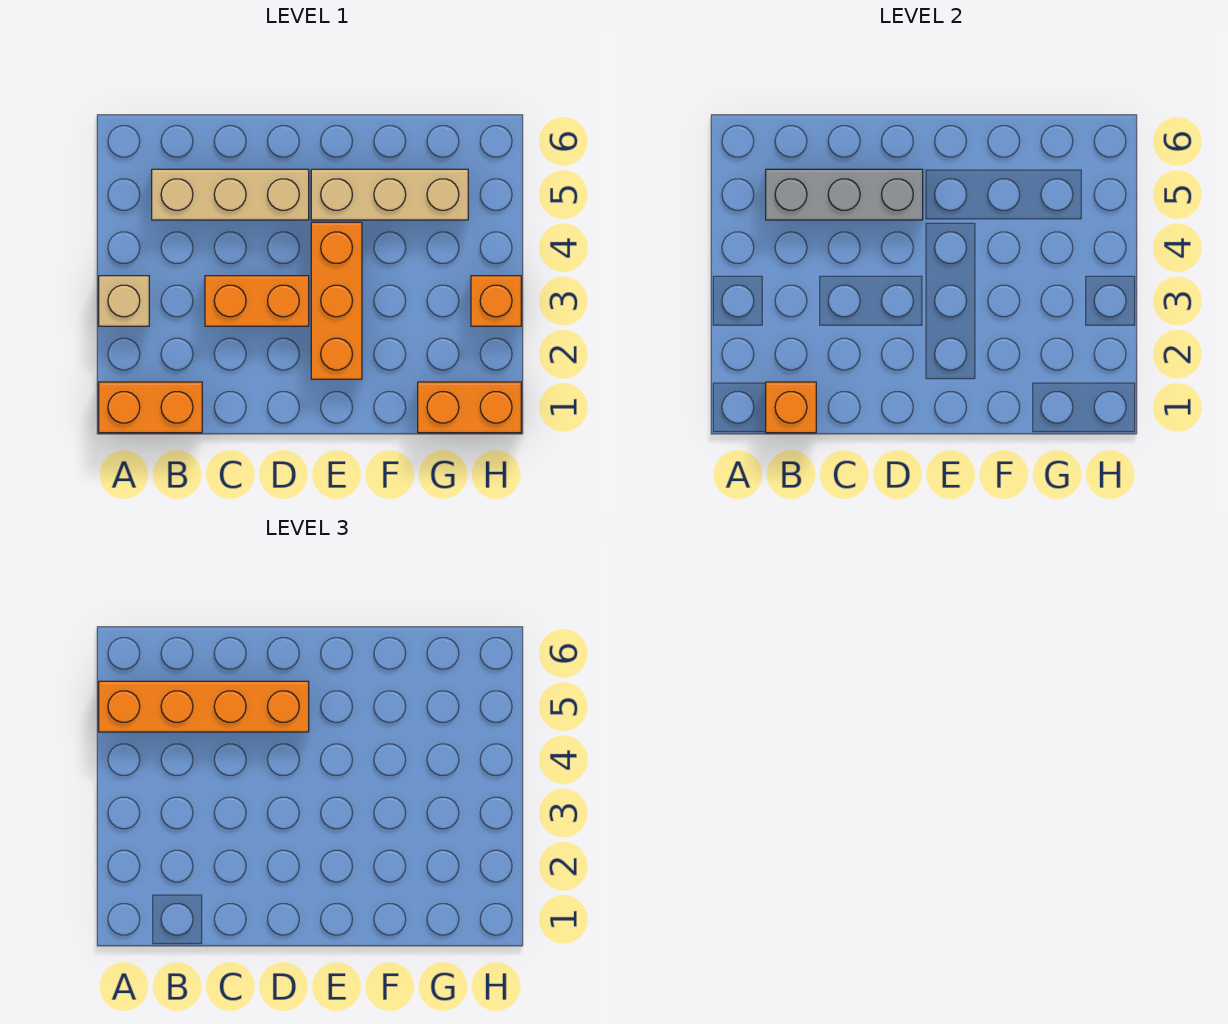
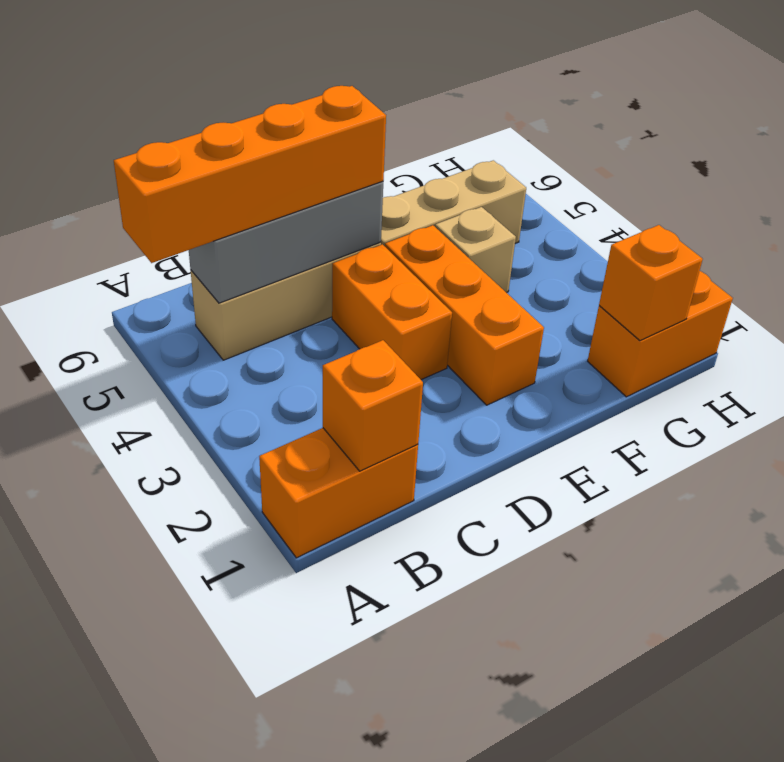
tan 1x1 brick [99,276,149,326] -> tan 1x1 brick moved to [435,207,516,293]
orange 1x2 brick [205,276,309,326] -> orange 1x2 brick turned to [332,244,452,380]
orange 1x1 brick [471,276,521,326] -> orange 1x1 brick moved to [599,225,703,341]

